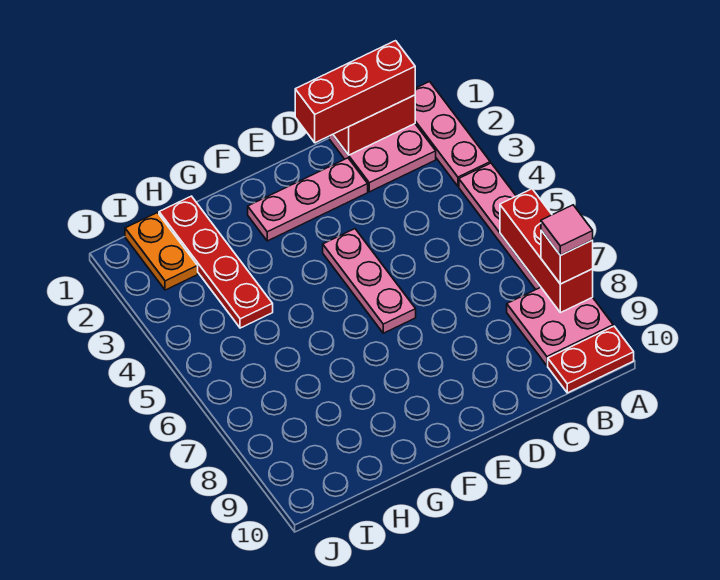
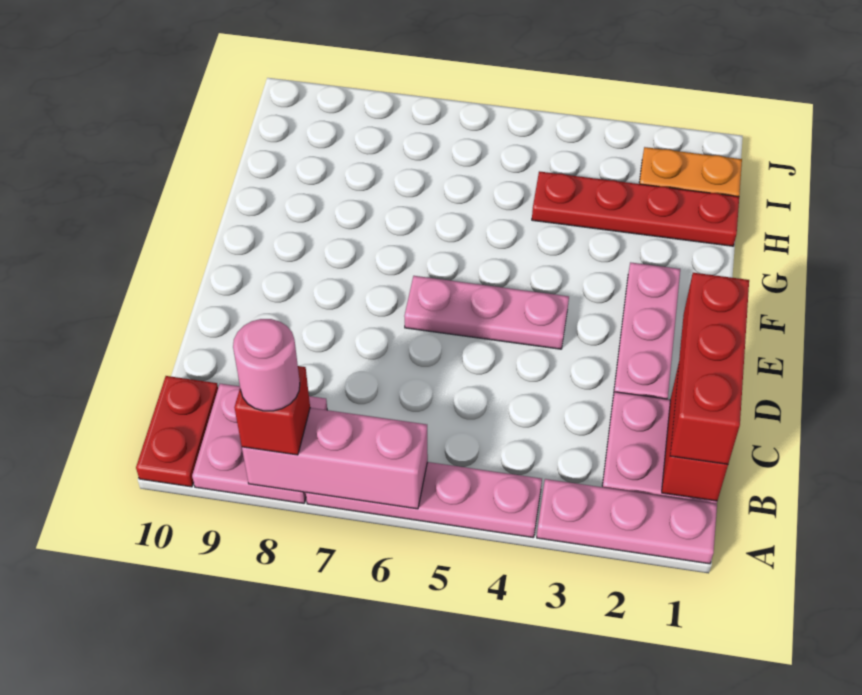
red 1x3 brick [500,189,593,313] -> pink 1x3 brick [242,408,428,509]
pink 1x1 tile [541,205,593,255] -> pink 1x1 round brick [233,319,300,411]

